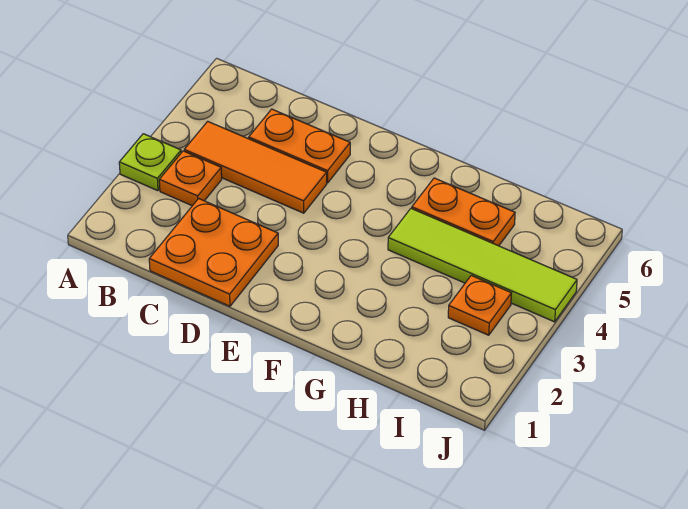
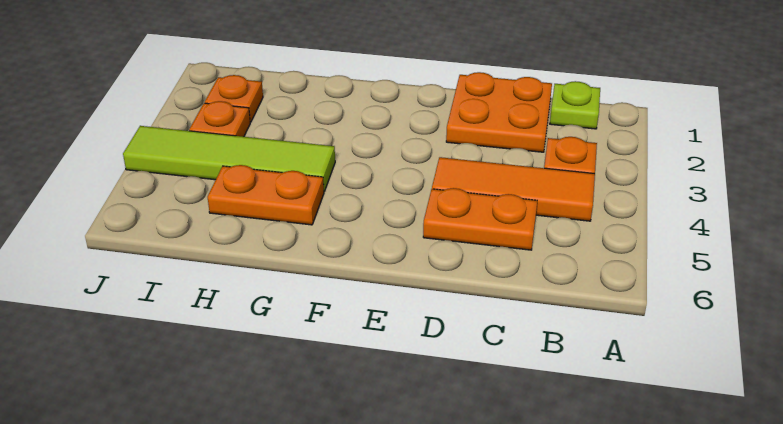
lime 1x1 plate [119,134,181,191] -> lime 1x1 plate moved to [550,81,600,129]
none -> orange 1x1 plate [205,75,263,122]

